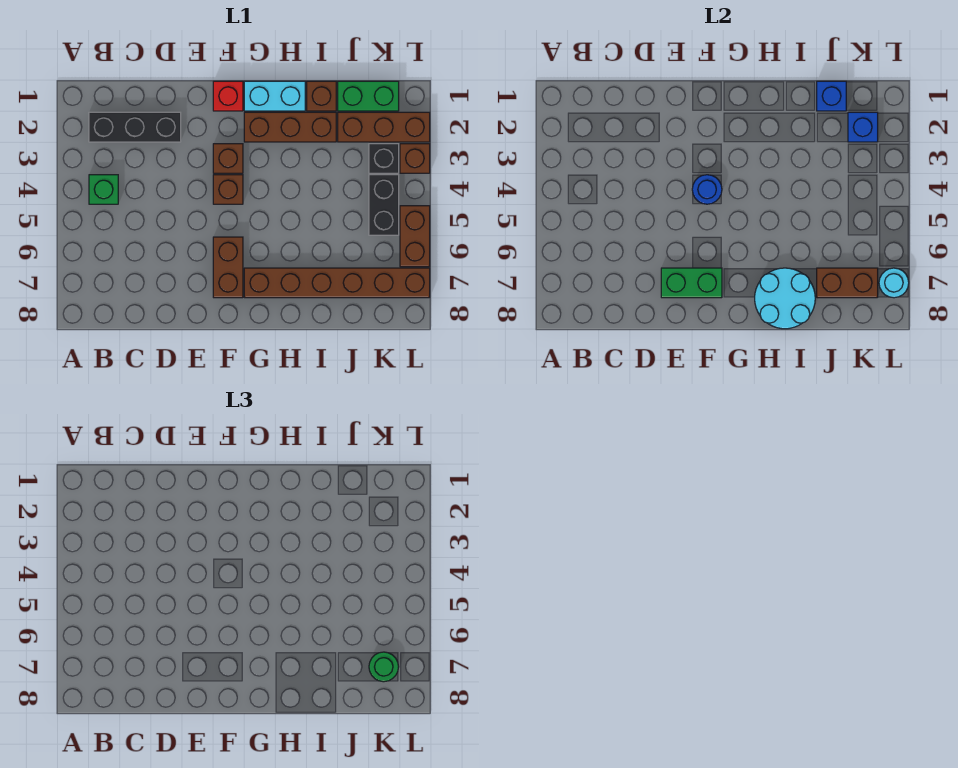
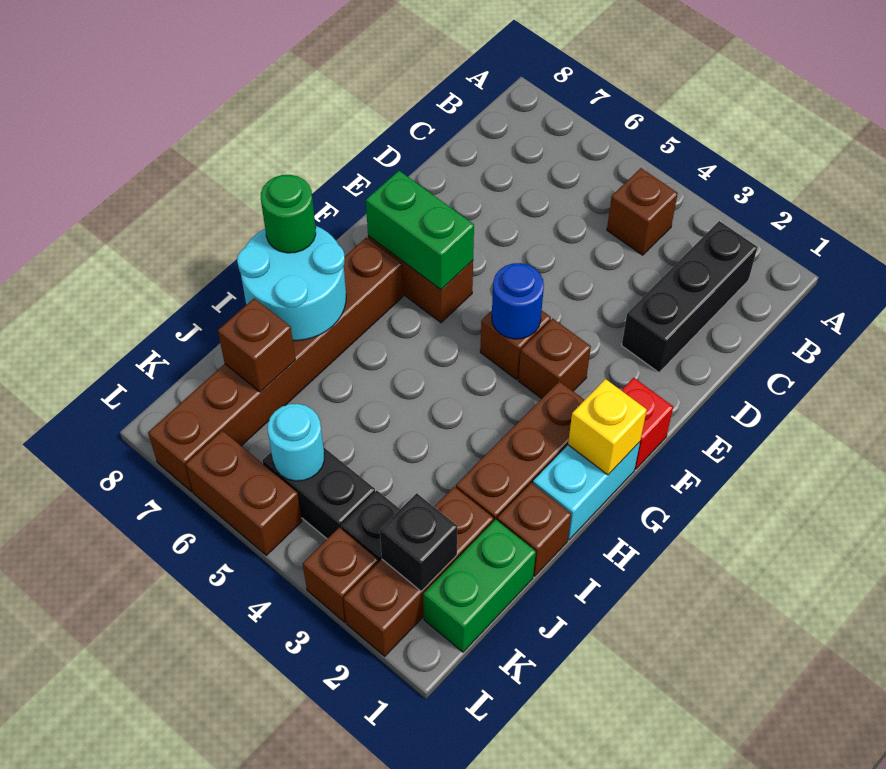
green 1x1 brick [89,175,118,204] -> brown 1x1 brick [607,168,678,255]
green 1x2 brick [661,268,722,298] -> green 1x2 brick turned to [366,171,474,290]
none -> yellow 1x1 brick [568,379,647,475]
blue 1x1 brick [817,81,846,111] -> none
brown 1x2 brick [817,268,878,298] -> brown 1x1 brick [218,298,295,392]
blue 1x1 brick [848,112,878,142] -> black 1x1 brick [380,493,457,591]
green 1x1 round brick [369,652,399,682] -> green 1x1 round brick moved to [261,175,316,253]
cyan 1x1 round brick [879,268,909,298] -> cyan 1x1 round brick moved to [268,404,324,481]

